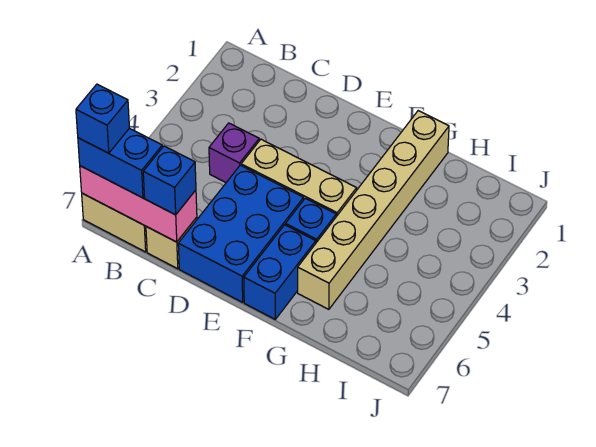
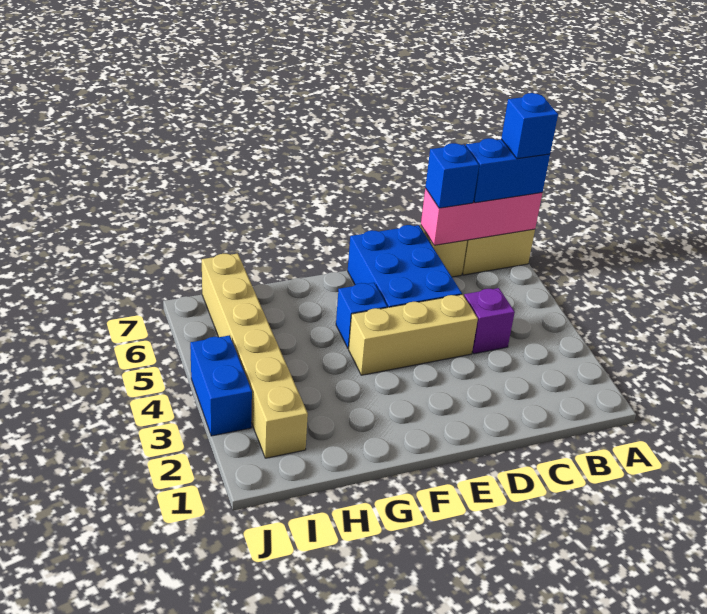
blue 1x2 brick [244,225,316,319] -> blue 1x2 brick moved to [190,335,252,436]
tan 1x6 brick [298,111,449,309] -> tan 1x6 brick moved to [202,253,308,458]

